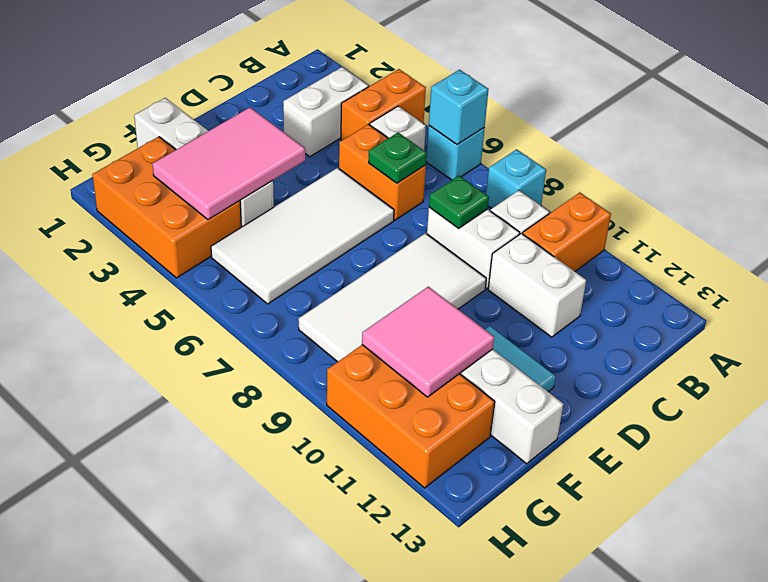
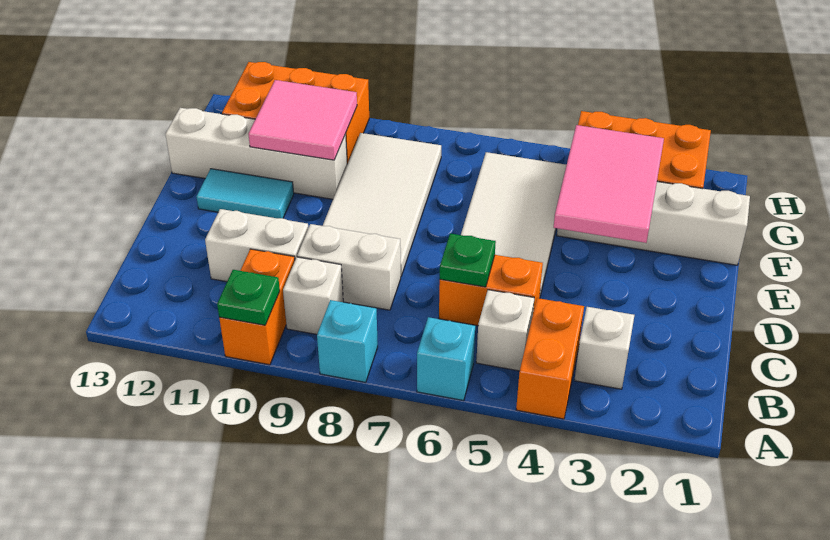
cyan 1x1 brick [429,70,488,144] -> none
white 1x2 brick [283,67,368,157] -> white 1x1 brick [574,307,634,389]
green 1x1 plate [429,176,489,229] -> green 1x1 plate moved to [217,270,280,325]

